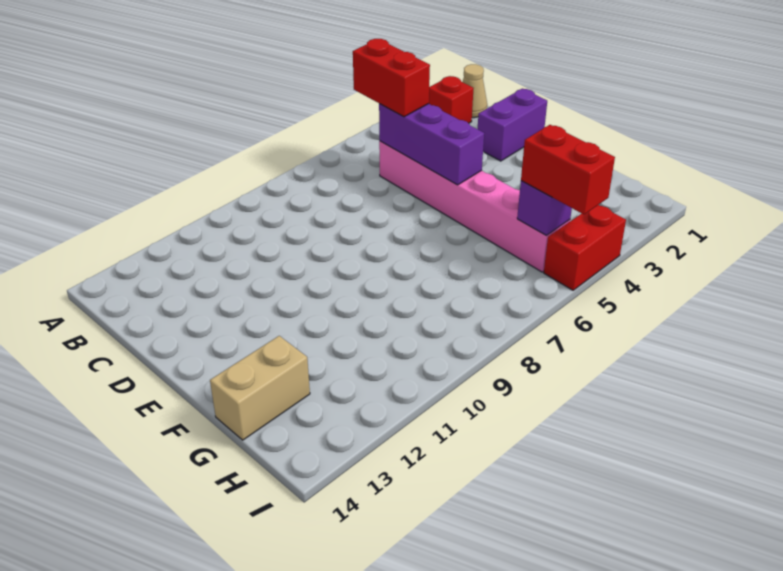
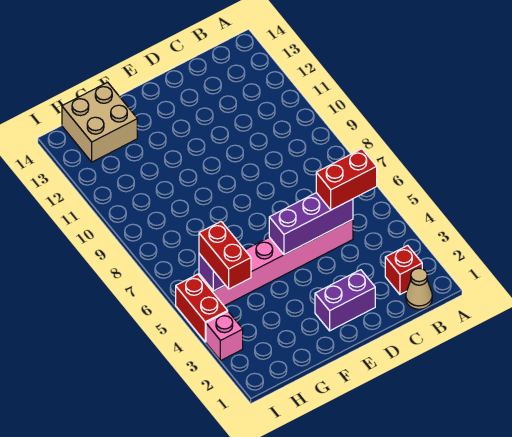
purple 1x2 brick [478,89,547,161] -> purple 1x2 brick turned to [315,270,375,331]
tan 1x2 brick [210,336,310,440] -> tan 2x2 brick [62,82,137,162]
red 1x2 brick [521,125,615,214] -> red 1x2 brick turned to [199,222,251,289]
none -> pink 1x1 brick [206,312,243,361]

